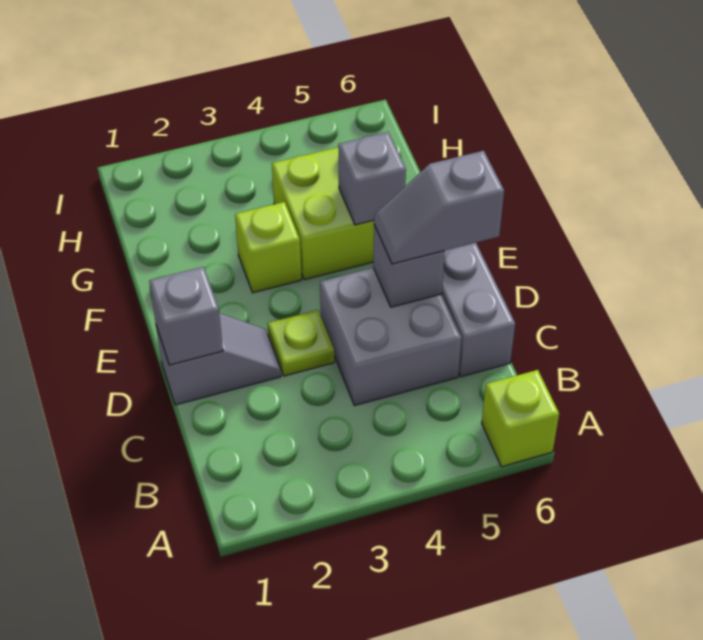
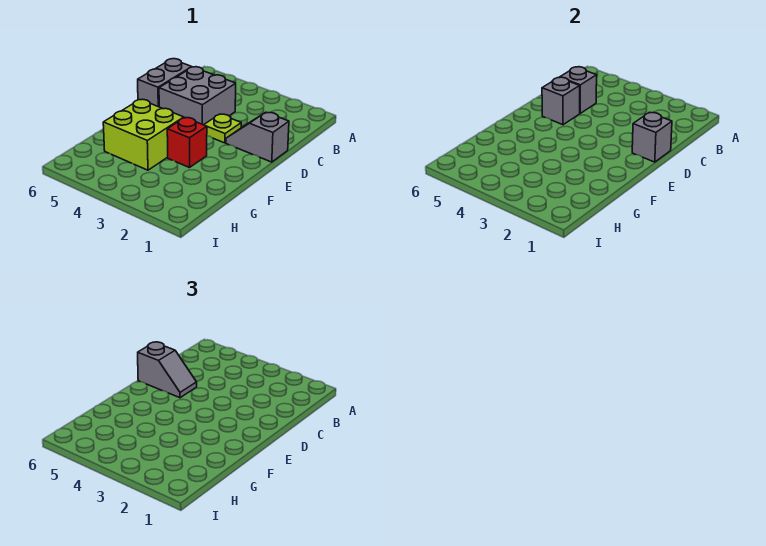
lime 1x1 brick [482,370,559,467] -> none
lime 1x1 brick [235,202,301,293] -> red 1x1 brick [167,118,207,168]
grey 1x1 brick [338,132,406,225] -> grey 1x1 brick moved to [560,67,597,113]

